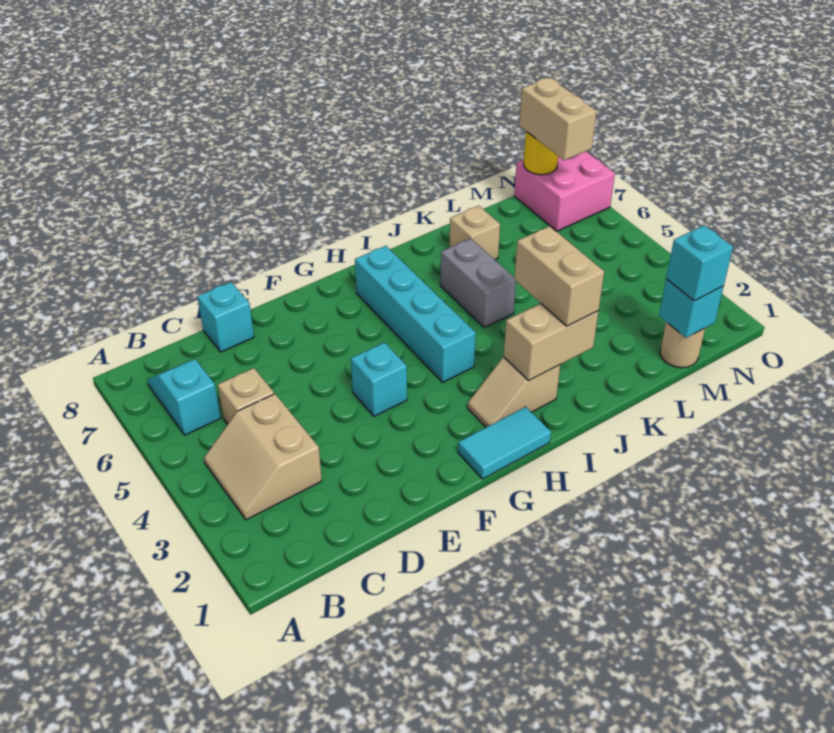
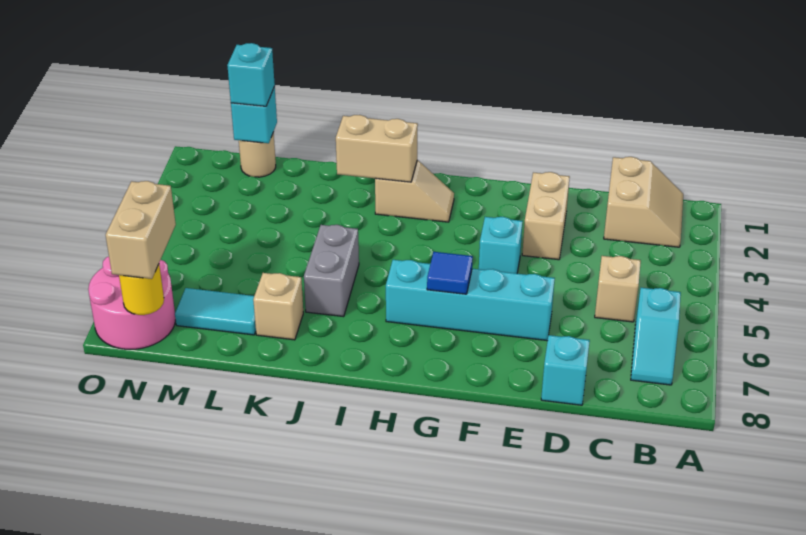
tan 2x2 slope [204,394,322,520] -> tan 2x2 slope moved to [604,157,683,247]
cyan 1x2 tile [458,407,551,479] -> cyan 1x2 tile moved to [175,288,256,335]
none -> blue 1x1 tile [427,252,473,294]
cyan 1x4 brick [355,246,476,382] -> cyan 1x4 brick turned to [386,260,555,341]
tan 1x2 brick [514,226,604,326] -> tan 1x2 brick moved to [522,172,570,260]
pink 2x2 brick [514,152,615,231] -> pink 2x2 round brick [88,257,175,349]

